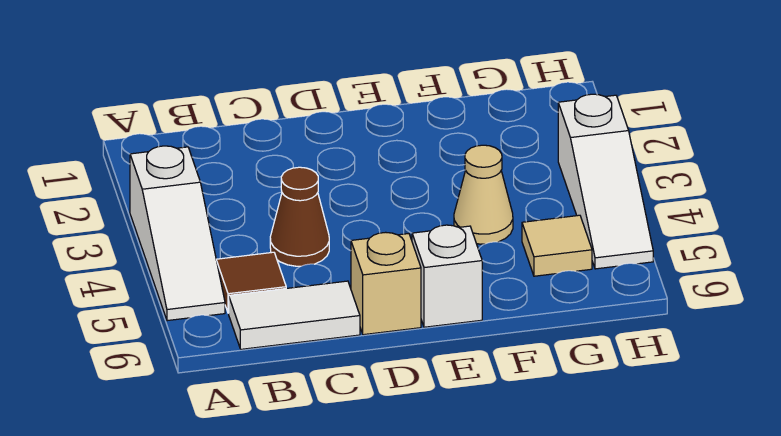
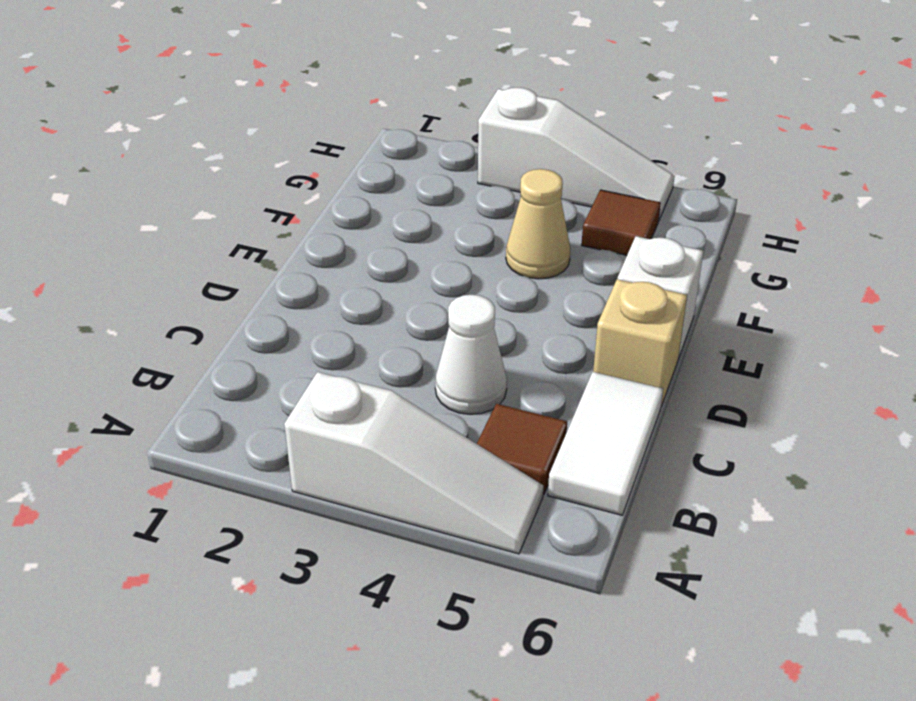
brown 1x1 cone [270,167,329,266] -> white 1x1 cone [435,295,507,414]
tan 1x1 tile [522,215,592,276] -> brown 1x1 tile [582,190,661,255]

